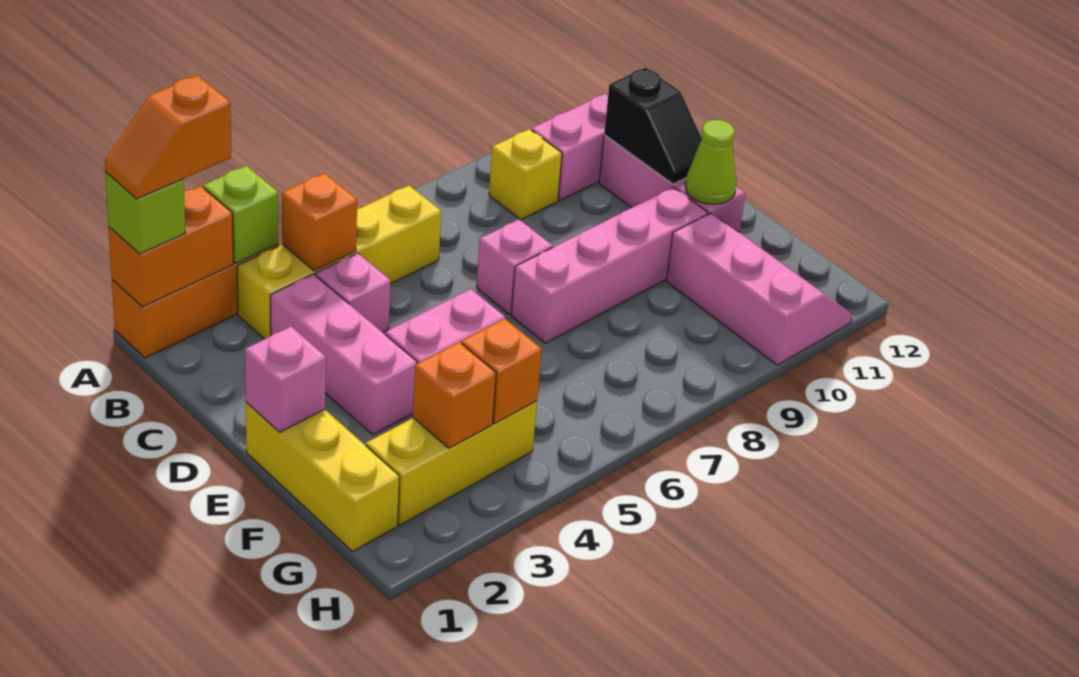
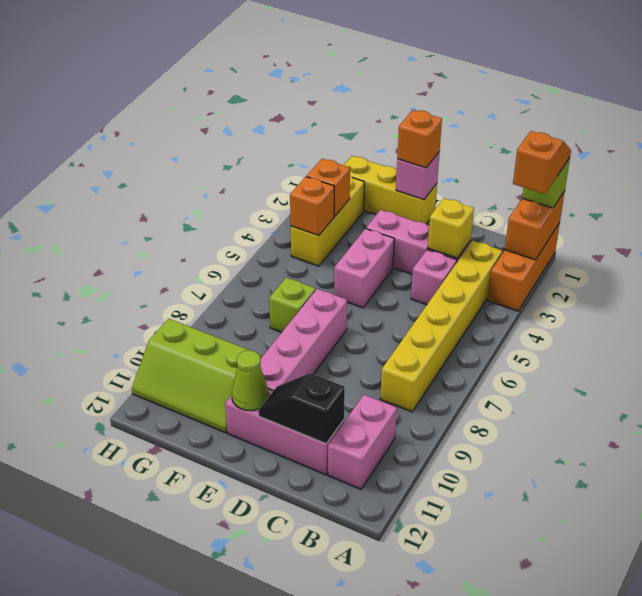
lime 1x1 brick [203,166,278,263] -> lime 1x1 brick moved to [269,278,316,332]
yellow 1x4 brick [237,186,441,339] -> yellow 1x6 brick [380,241,502,412]
orange 1x1 brick [282,173,357,271] -> orange 1x1 brick moved to [397,110,442,168]
yellow 1x1 brick [489,129,562,220] -> yellow 1x1 brick moved to [428,198,474,258]
pink 1x1 brick [476,219,553,314] -> none
pink 2x3 slope [666,213,852,365] -> lime 2x3 slope [132,319,262,433]

